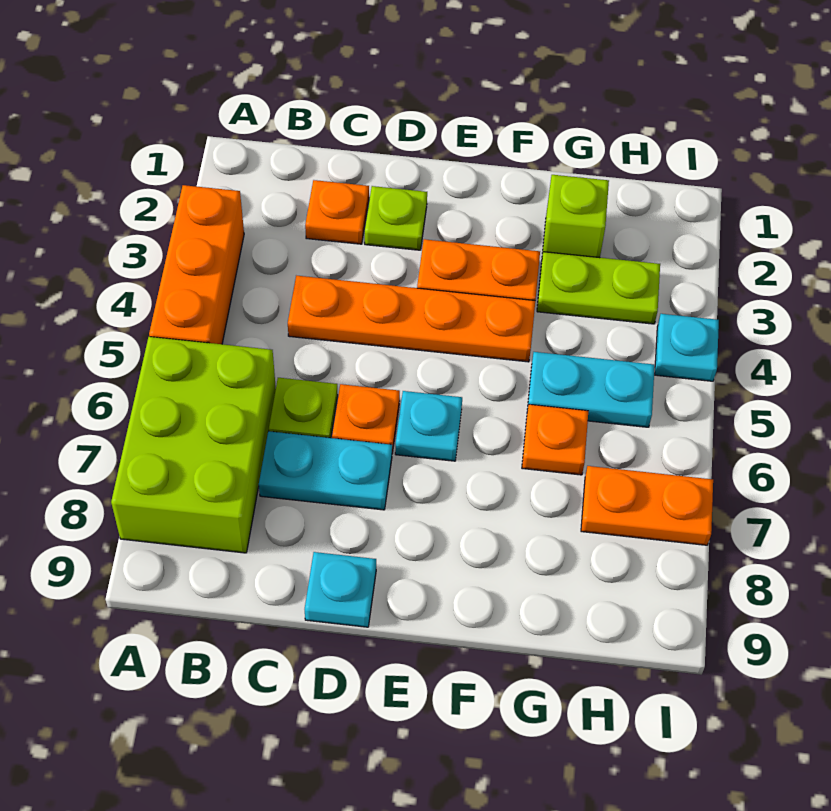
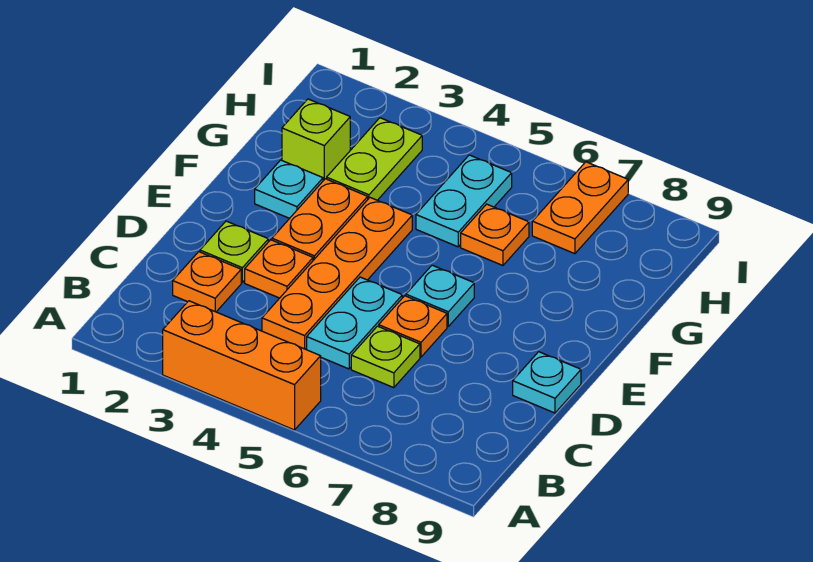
lime 2x3 brick [111,337,276,553] -> none
cyan 1x2 plate [259,431,392,510] -> cyan 1x2 plate moved to [307,277,402,369]
none -> orange 1x1 plate [245,240,313,298]
cyan 1x1 plate [655,314,719,381] -> cyan 1x1 plate moved to [255,160,323,218]

